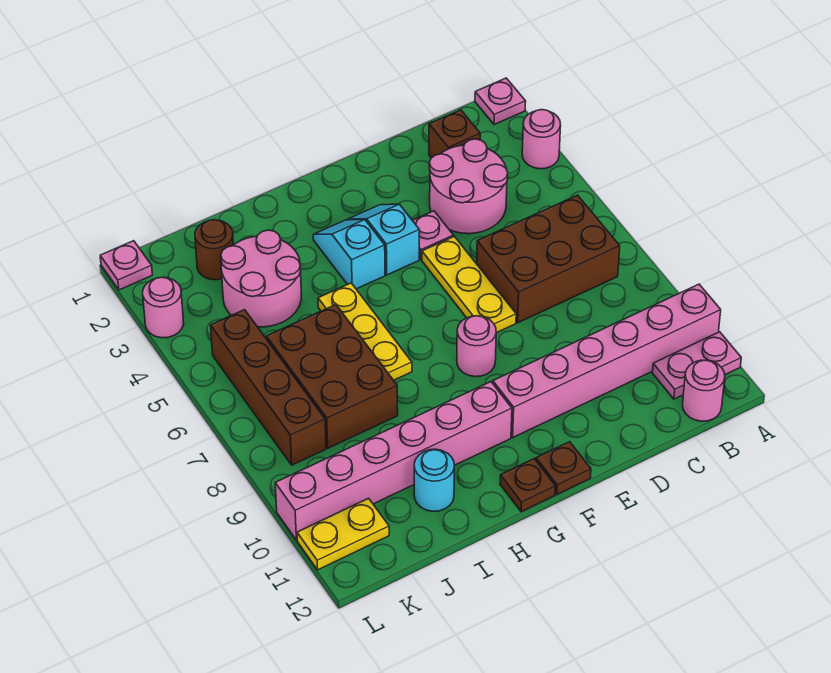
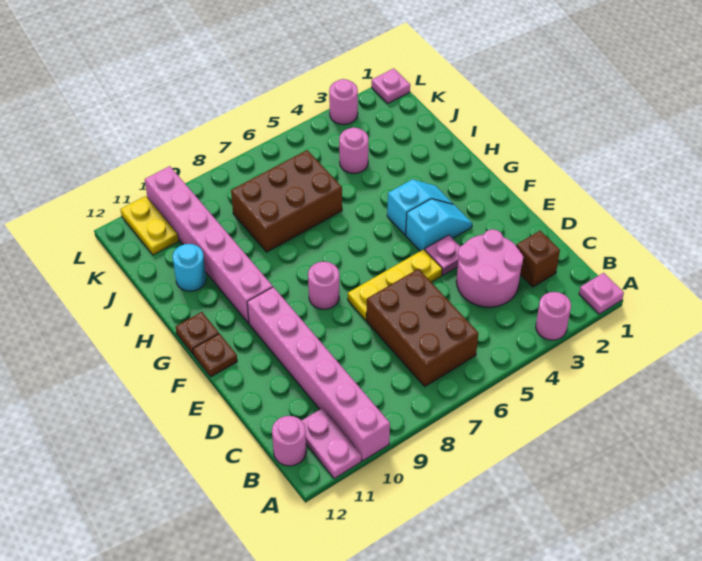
yellow 1x3 plate [318,283,412,380] -> none
pink 2x2 round brick [221,230,301,327] -> pink 1x1 round brick [339,127,368,174]
brown 1x1 round brick [195,220,233,280] -> none
brown 1x4 brick [211,310,326,465] -> none

